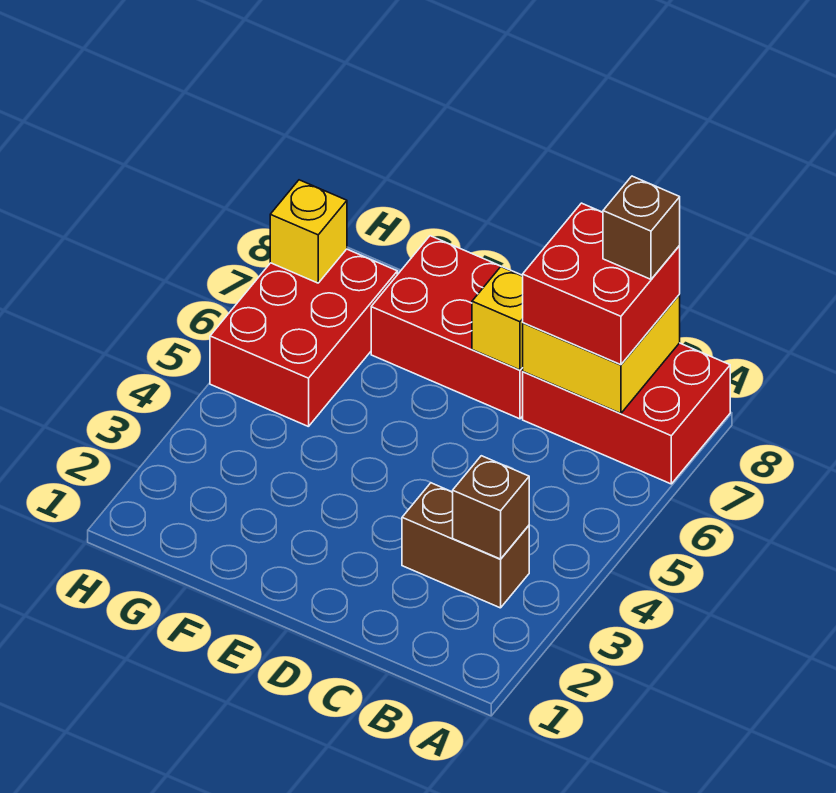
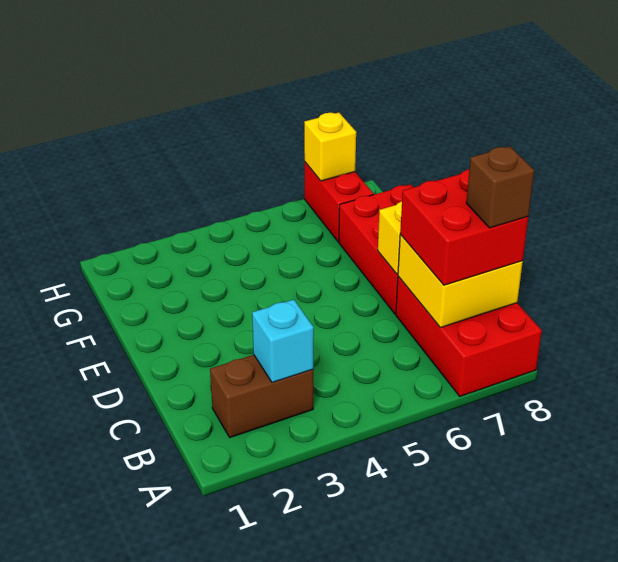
brown 1x2 brick [402,483,529,608] -> brown 1x2 brick turned to [210,355,313,437]
brown 1x1 brick [453,456,529,559] -> cyan 1x1 brick [252,300,314,382]
red 2x3 brick [210,249,397,427] -> red 1x2 brick [305,162,374,242]

